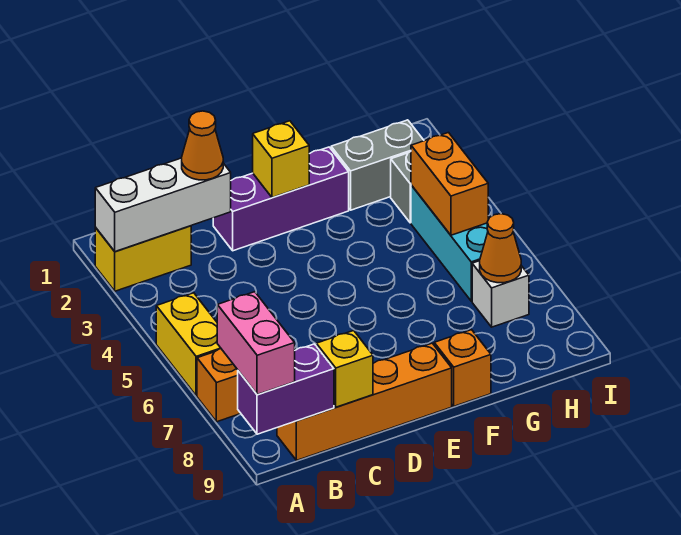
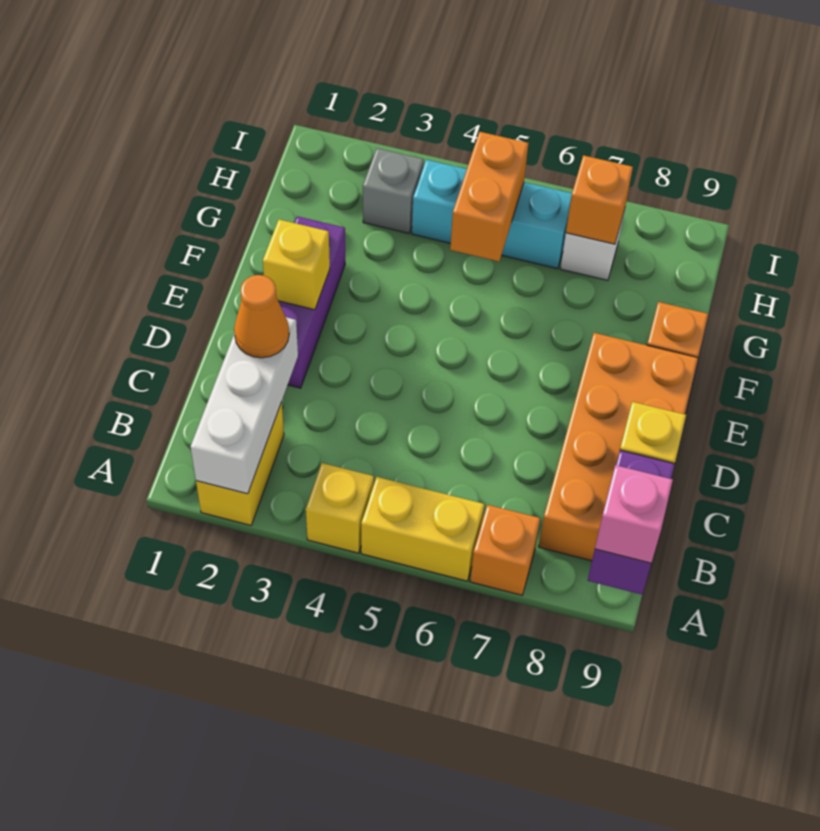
none -> yellow 1x1 brick [306,463,374,553]
pink 1x2 brick [217,292,295,395] -> pink 1x1 brick [595,465,673,563]
orange 1x4 brick [277,343,452,460] -> orange 2x4 brick [539,333,698,561]
grey 1x2 brick [331,120,424,210] -> none
orange 1x2 brick [411,133,488,235] -> orange 1x2 brick turned to [450,132,528,261]
orange 1x1 cone [480,214,521,283] -> orange 1x1 brick [566,155,633,244]

